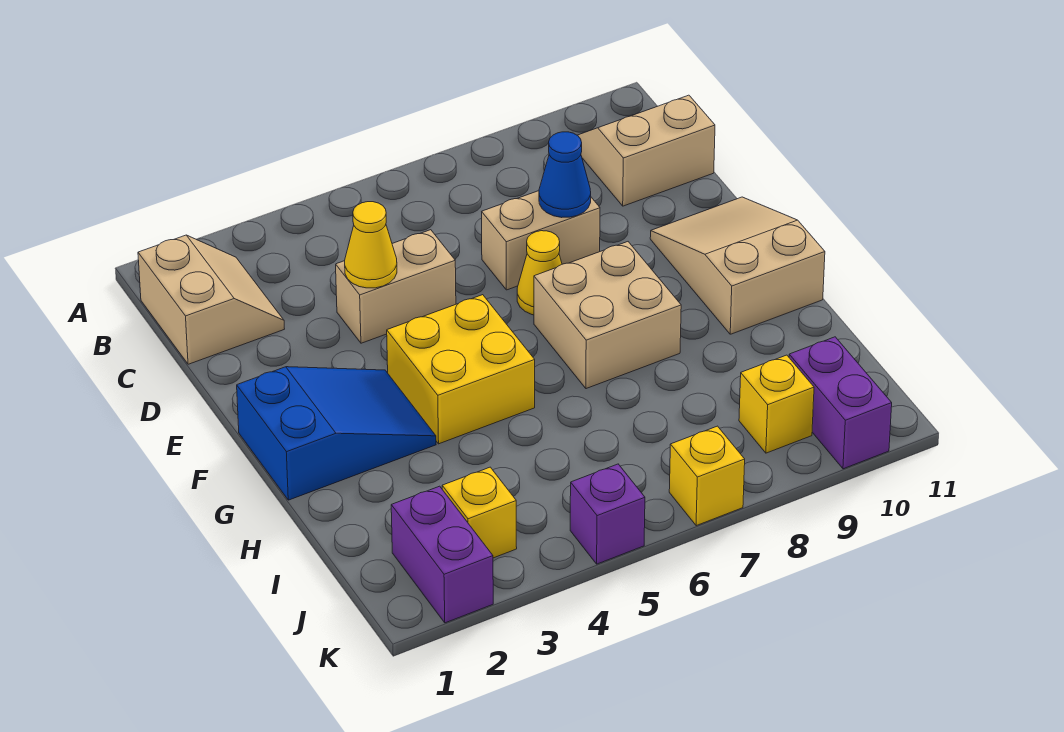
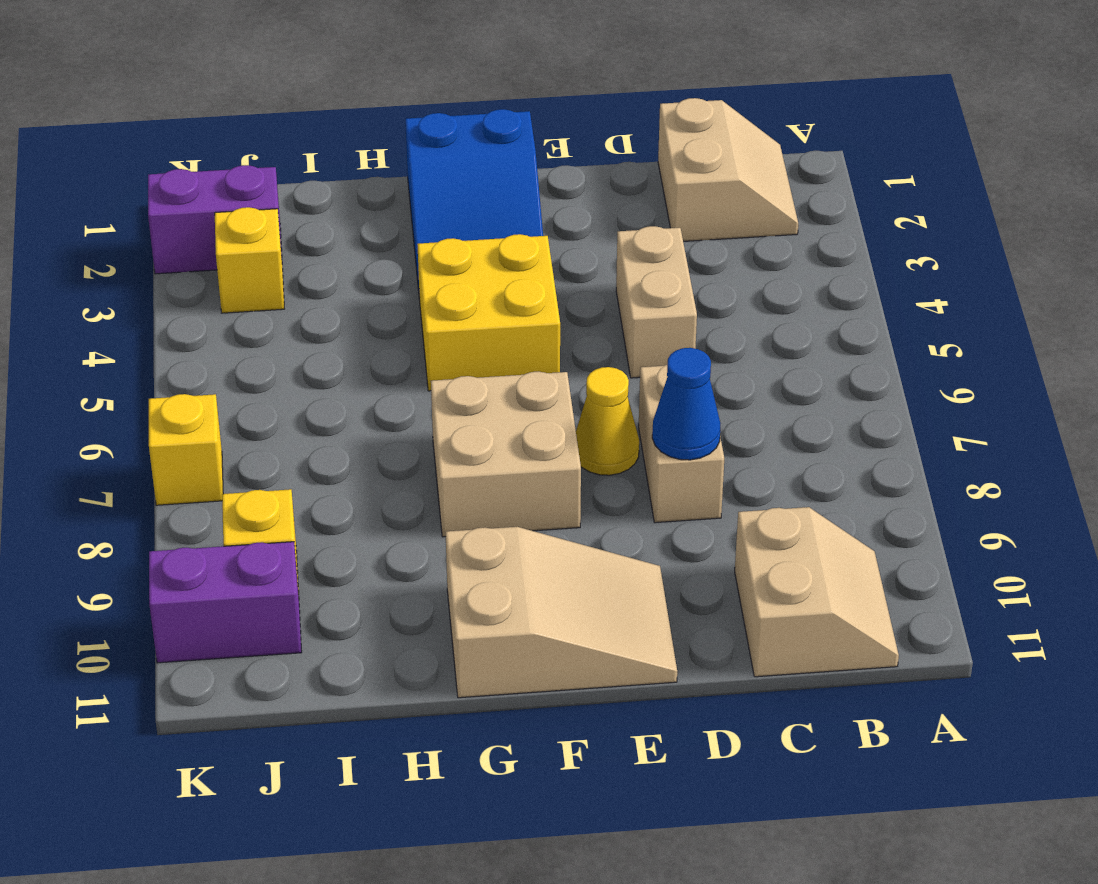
tan 2x2 slope [138,235,284,364] -> tan 2x2 slope turned to [658,98,798,241]
yellow 1x1 cone [345,202,397,288] -> none
purple 1x1 brick [570,464,645,564] -> none

